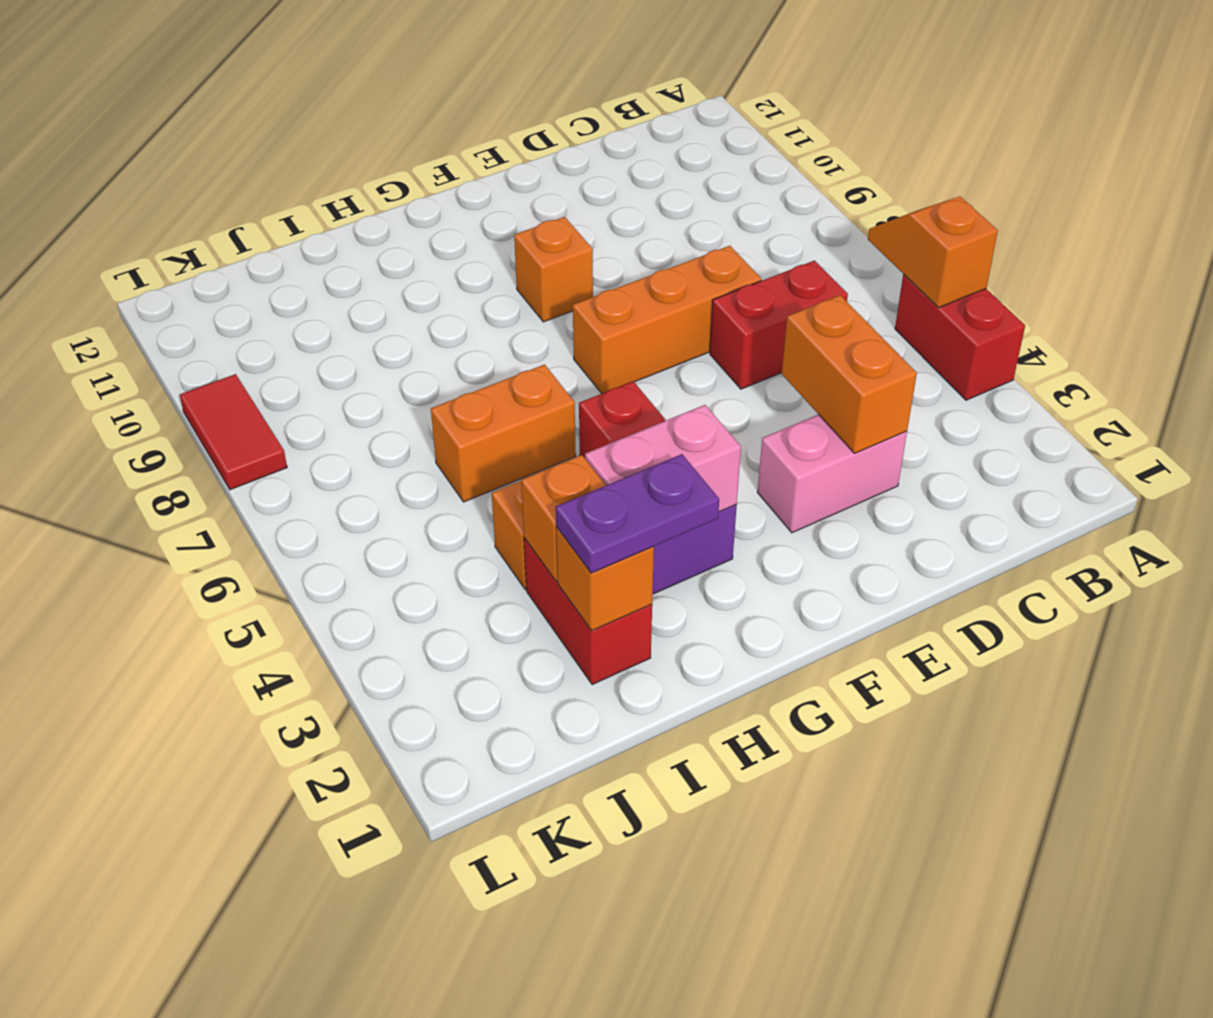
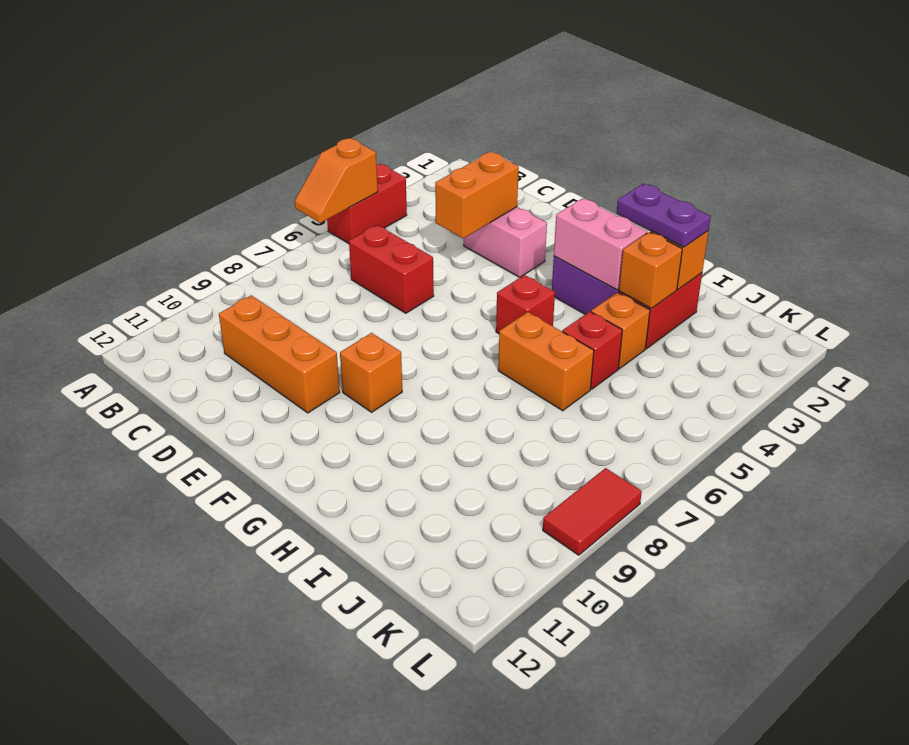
orange 1x3 brick [573,246,761,393] -> orange 1x3 brick moved to [219,295,340,413]
none -> red 1x1 brick [562,312,622,389]

